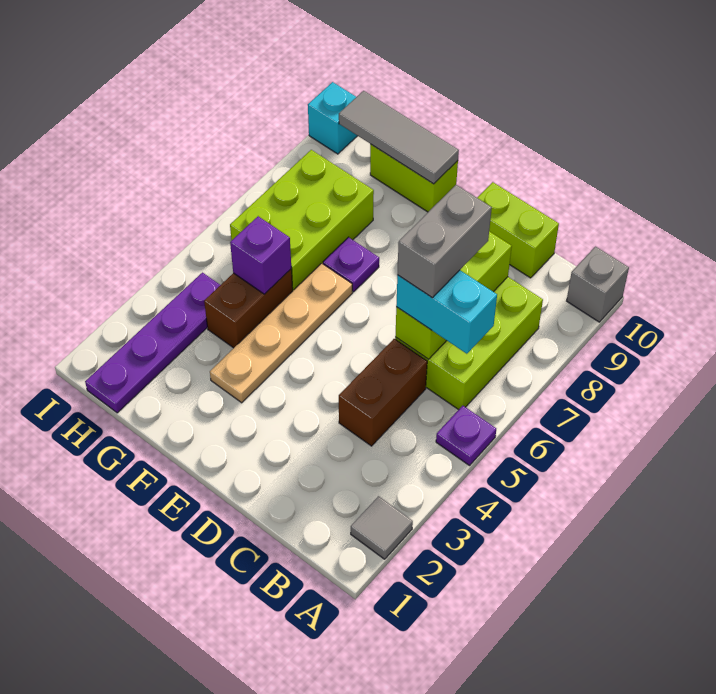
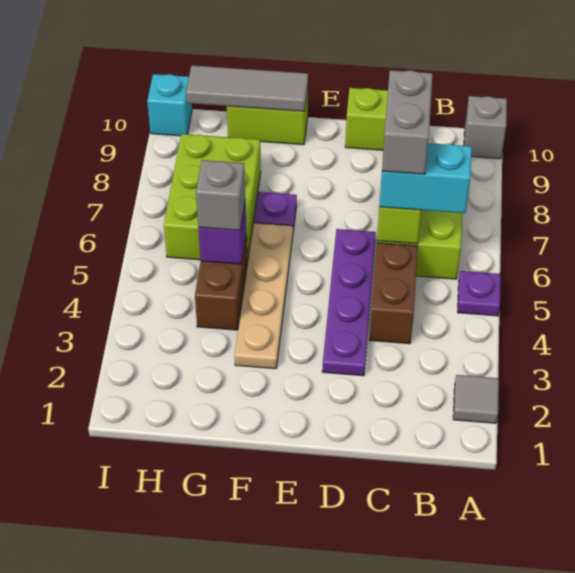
none -> grey 1x1 brick [196,160,245,230]
purple 1x4 plate [85,273,220,413] -> purple 1x4 plate moved to [322,229,376,376]

